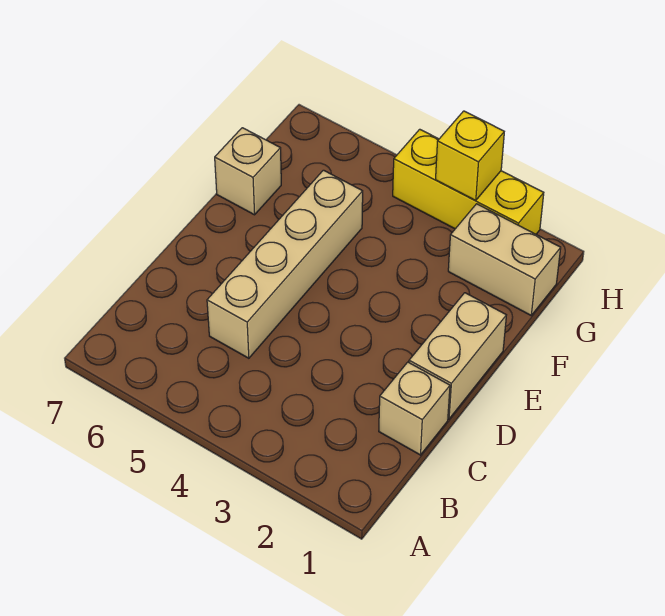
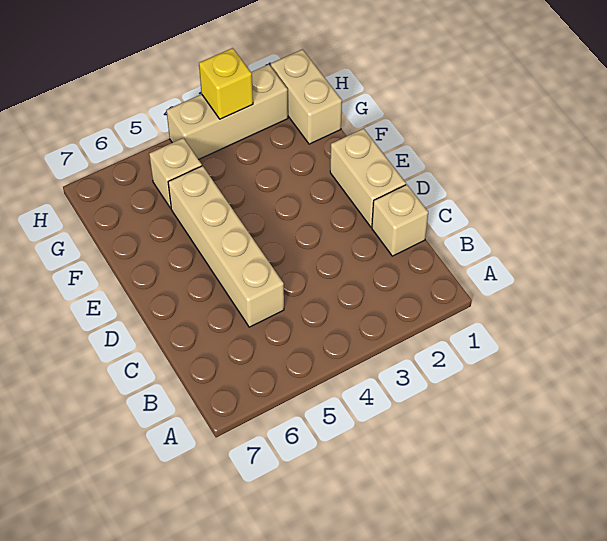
tan 1x1 brick [215,128,281,215] -> tan 1x1 brick moved to [149,138,202,208]
tan 1x2 brick [448,204,561,315] -> tan 1x2 brick turned to [271,49,342,144]
yellow 1x3 brick [393,129,544,234] -> tan 1x3 brick [166,64,288,160]

